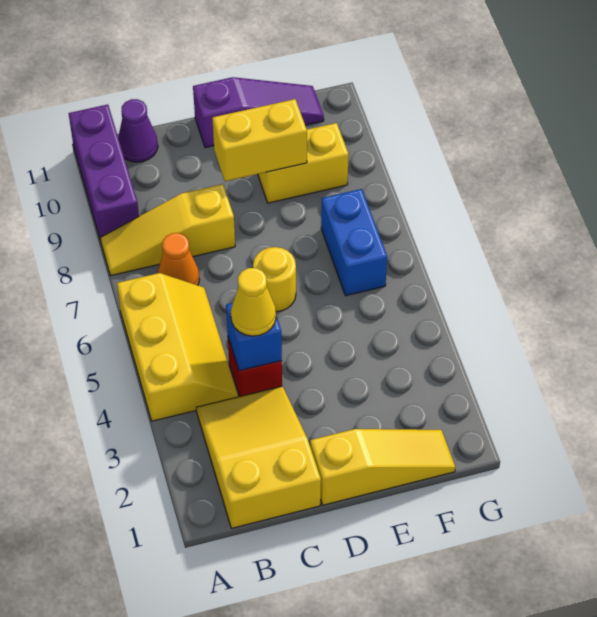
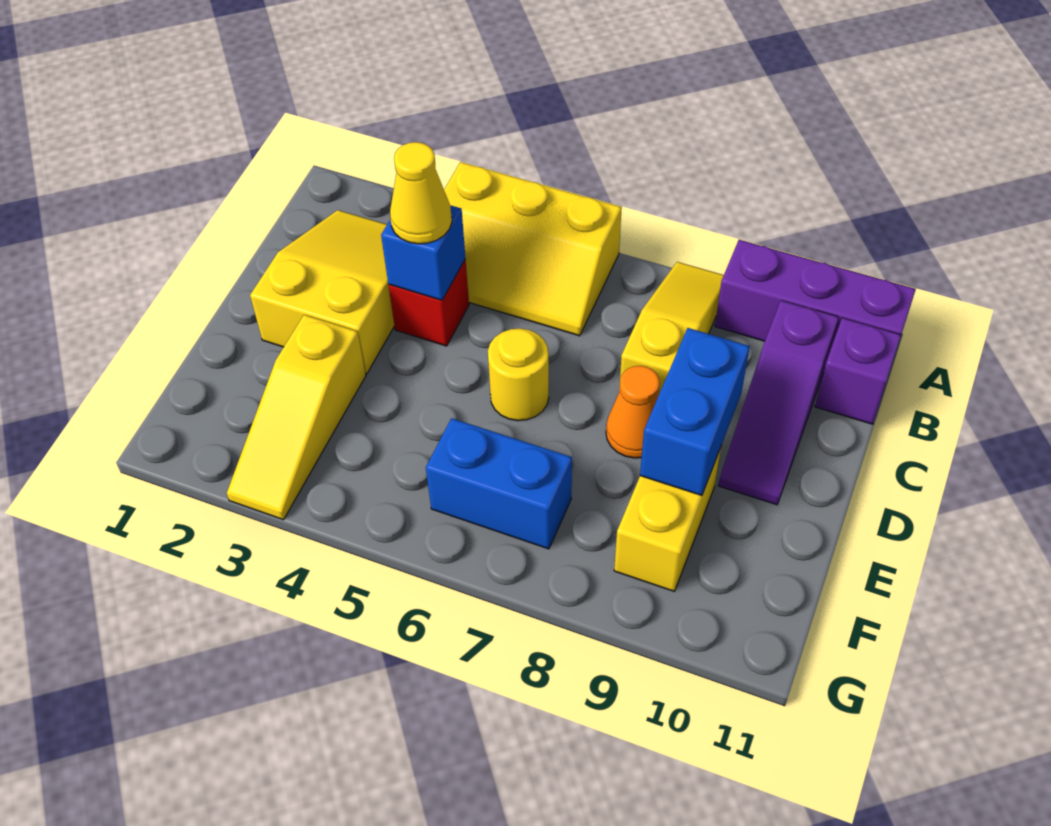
yellow 2x3 slope [196,386,321,528] -> yellow 2x3 slope turned to [250,210,394,374]
orange 1x1 cone [158,233,199,285] -> orange 1x1 cone moved to [606,366,660,458]
purple 1x1 cone [118,99,158,162] -> purple 1x1 brick [815,318,901,424]
yellow 1x3 slope [310,429,455,505] -> yellow 1x3 slope moved to [227,315,366,520]
yellow 1x2 brick [212,99,307,181] -> blue 1x2 brick [640,328,750,495]
purple 1x3 slope [193,77,324,148] -> purple 1x3 slope moved to [718,300,839,505]

